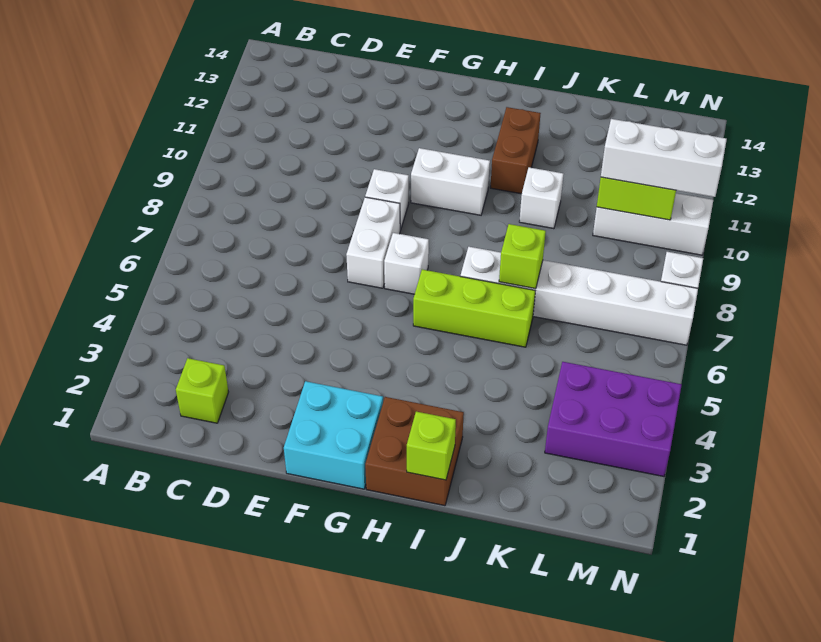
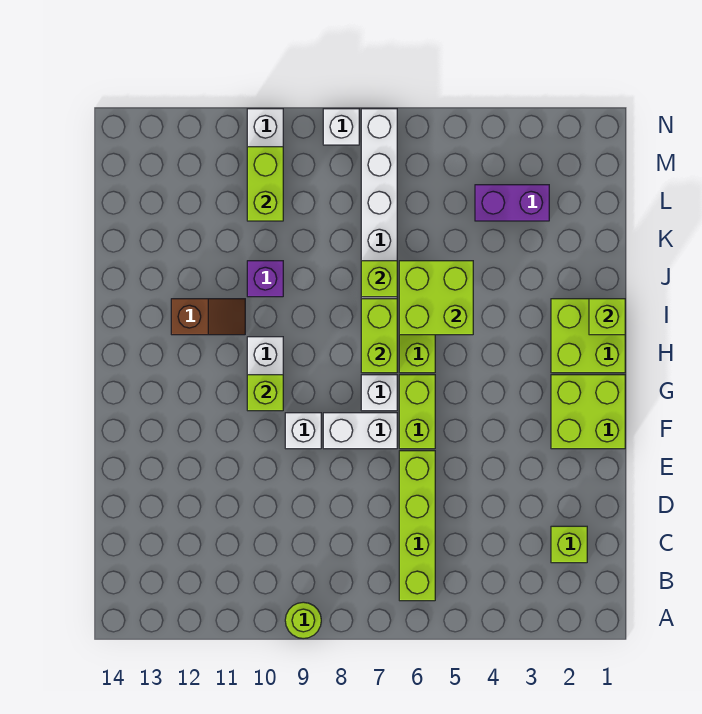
none -> lime 1x1 round brick [285,602,321,639]
none -> lime 1x4 brick [399,451,435,601]
cyan 2x2 brick [284,381,383,489] -> lime 2x2 brick [551,375,625,449]
none -> lime 1x2 brick [399,375,435,449]
none -> lime 1x1 brick [247,375,283,411]
brown 2x2 brick [365,397,464,506] -> lime 2x2 brick [551,299,625,373]
none -> lime 1x2 brick [361,299,397,373]
none -> lime 2x2 brick [399,261,473,335]
brown 1x2 brick [491,107,541,194] -> brown 1x2 slope [171,299,245,335]
white 1x1 brick [519,167,563,229] -> purple 1x1 brick [247,261,283,297]
purple 2x3 brick [545,362,682,476] -> purple 1x2 brick [475,185,549,221]
white 1x3 brick [601,119,727,197] -> none

